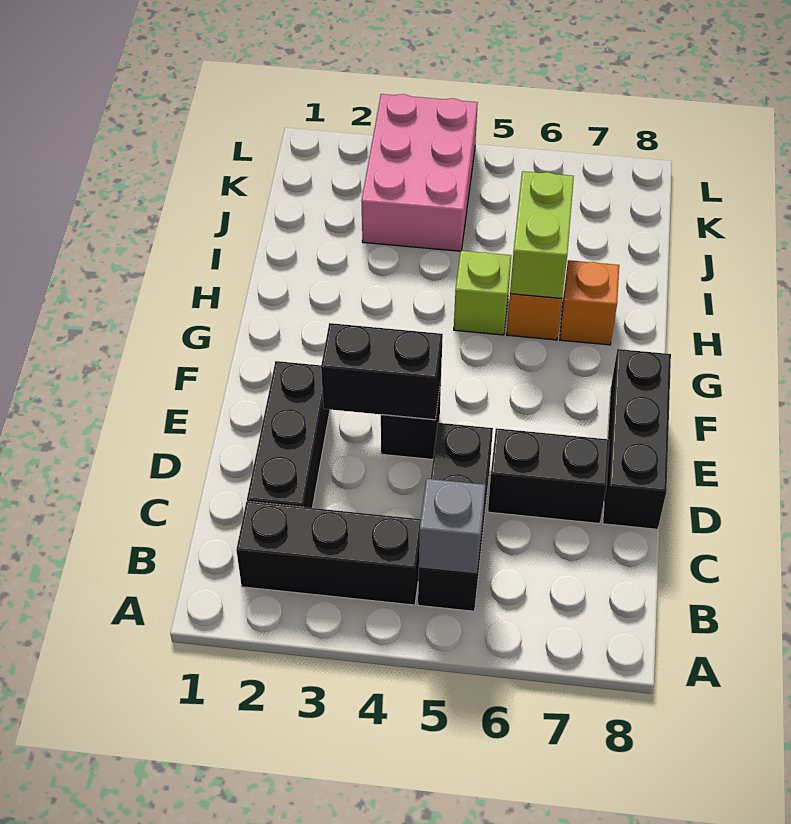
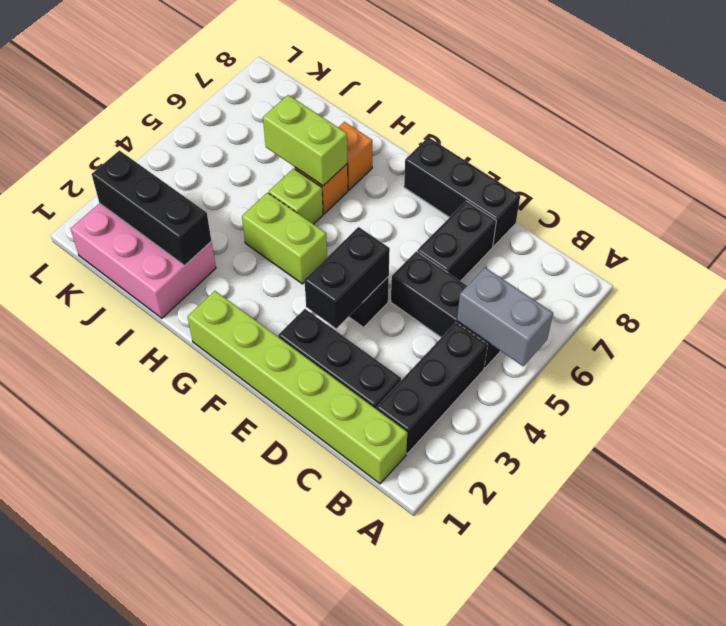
none -> lime 1x6 brick [188,291,407,484]
grey 1x1 brick [419,479,485,574] -> grey 1x2 brick [457,268,553,366]
none -> lime 1x2 brick [242,193,327,284]
none -> black 1x3 brick [92,151,211,265]
pink 2x3 brick [361,94,478,251] -> pink 2x3 brick moved to [71,203,216,318]

